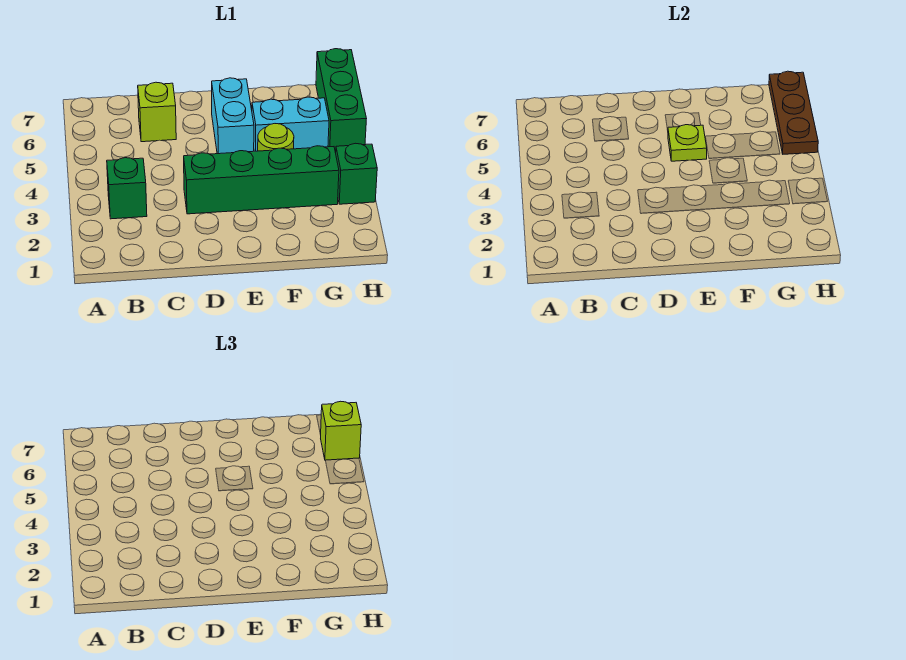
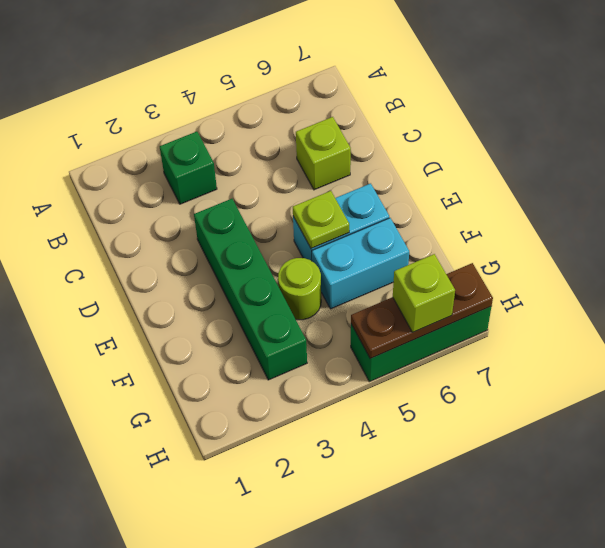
cyan 1x2 brick [252,97,329,151] -> cyan 1x2 brick turned to [312,218,409,309]
green 1x1 brick [336,143,377,204] -> none

